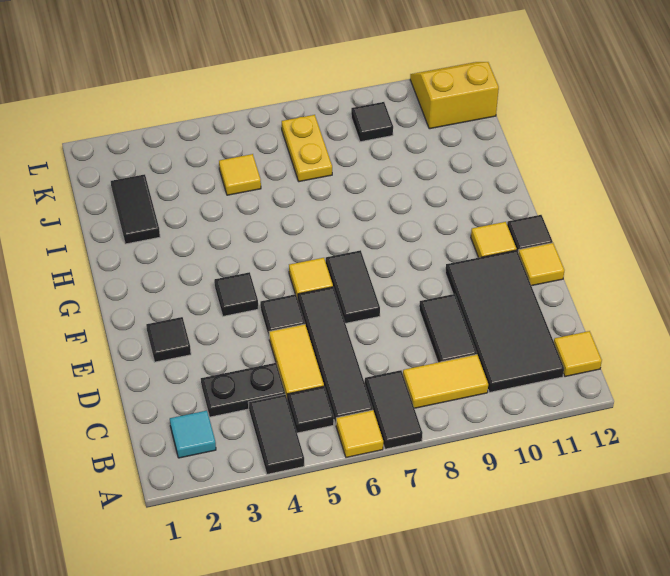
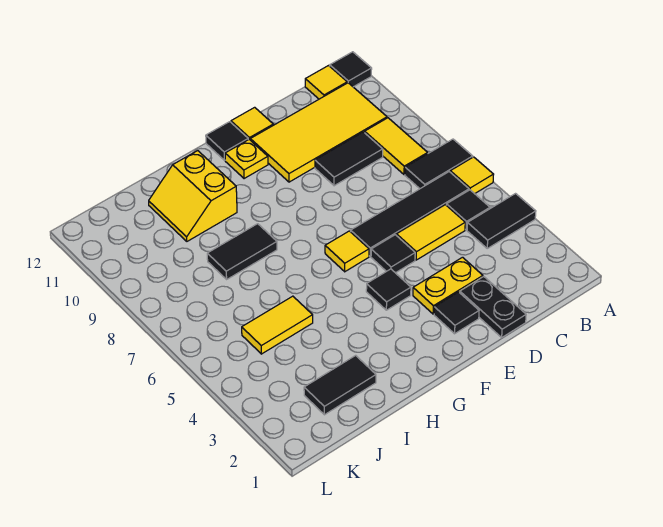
cyan 1x1 tile [170,411,216,458] -> none
black 2x4 tile [445,250,564,392] -> yellow 2x4 tile [250,83,387,182]
black 1x2 plate [201,363,285,417] -> black 1x2 plate moved to [460,277,526,337]
black 1x2 tile [326,250,380,323] -> black 1x2 tile moved to [207,224,277,279]
yellow 1x1 tile [471,222,516,258] -> yellow 1x1 plate [225,139,268,179]
yellow 1x1 tile [219,154,261,195] -> yellow 1x2 tile [242,296,313,354]
yellow 1x2 plate [282,115,332,182] -> yellow 1x2 plate moved to [413,257,483,314]
black 1x1 tile [351,102,393,142] -> black 1x1 tile moved to [330,52,372,87]
yellow 2x2 slope [410,62,499,129] -> yellow 2x2 slope moved to [149,151,237,241]

